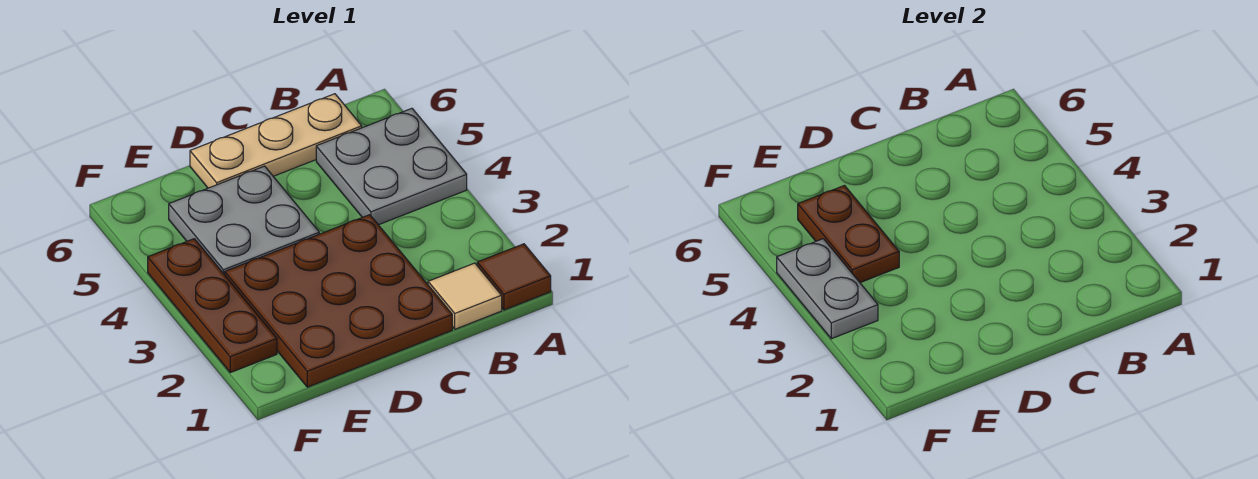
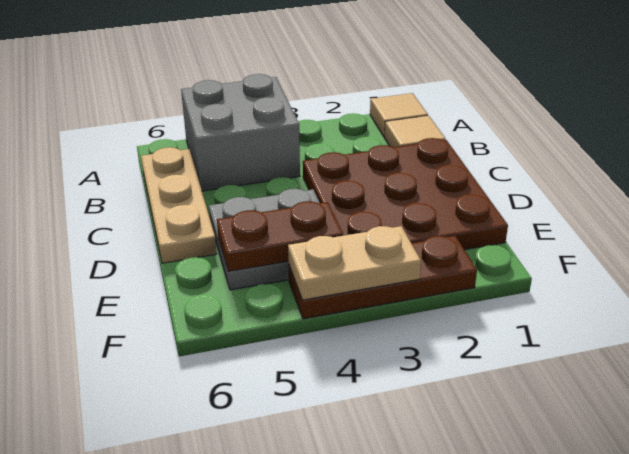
brown 1x1 tile [477,244,551,310] -> tan 1x1 tile [370,93,428,136]
grey 2x2 plate [316,108,467,225] -> grey 2x2 brick [181,74,300,191]
grey 1x2 plate [777,239,878,339] -> tan 1x2 plate [288,226,421,300]

